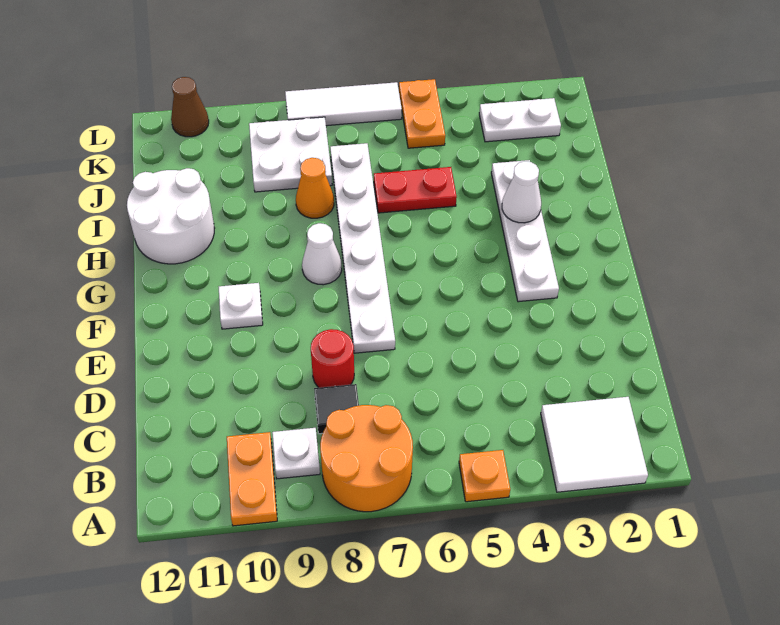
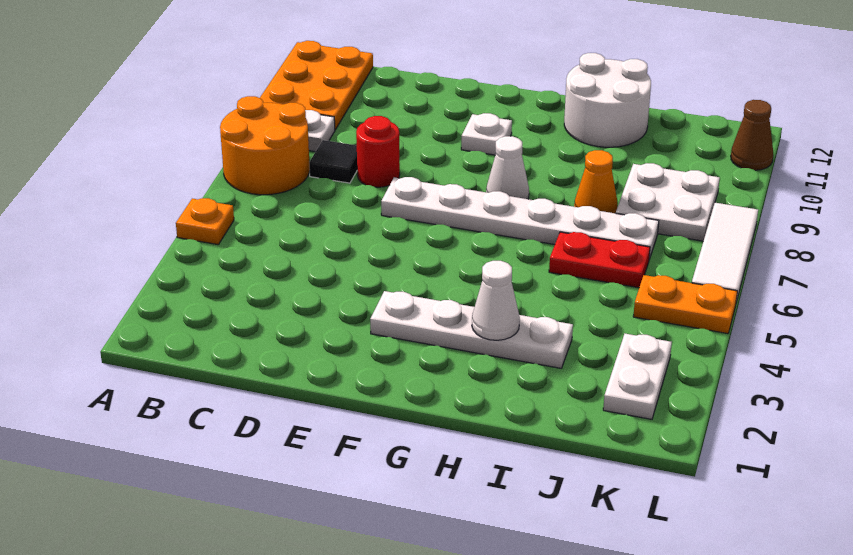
white 2x2 tile [541,397,648,492] -> none
orange 1x2 plate [227,432,277,526] -> orange 2x3 plate [260,41,373,130]
red 1x2 plate [374,167,457,213] -> red 1x2 plate turned to [549,232,650,288]

